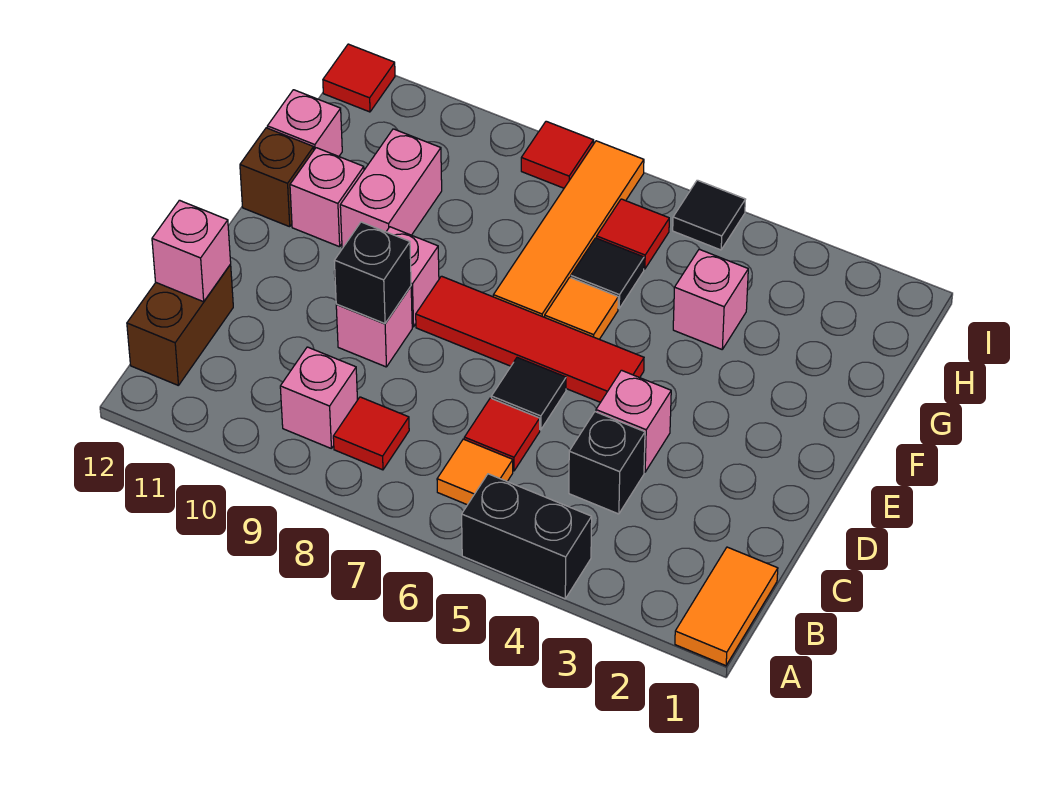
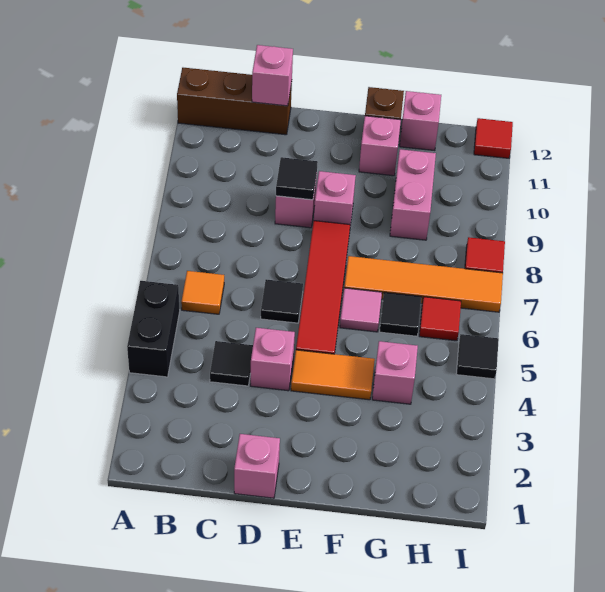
orange 1x2 tile [675,547,778,666] -> orange 1x2 tile moved to [291,350,375,400]
red 1x1 tile [333,397,409,470] -> none
pink 1x1 brick [280,347,357,448] -> pink 1x1 brick moved to [234,434,280,498]
brown 1x2 brick [127,265,233,386] -> brown 1x3 brick [177,68,292,135]
black 1x1 brick [569,412,645,514] -> black 1x1 tile [210,341,253,386]
red 1x1 tile [464,398,540,471] -> none
black 1x1 brick [334,222,411,324] -> black 1x1 tile [276,157,318,200]
orange 1x1 tile [545,277,618,339] -> pink 1x1 tile [340,288,382,332]
pink 1x2 brick [340,129,442,248] -> pink 1x2 brick turned to [390,149,436,240]

